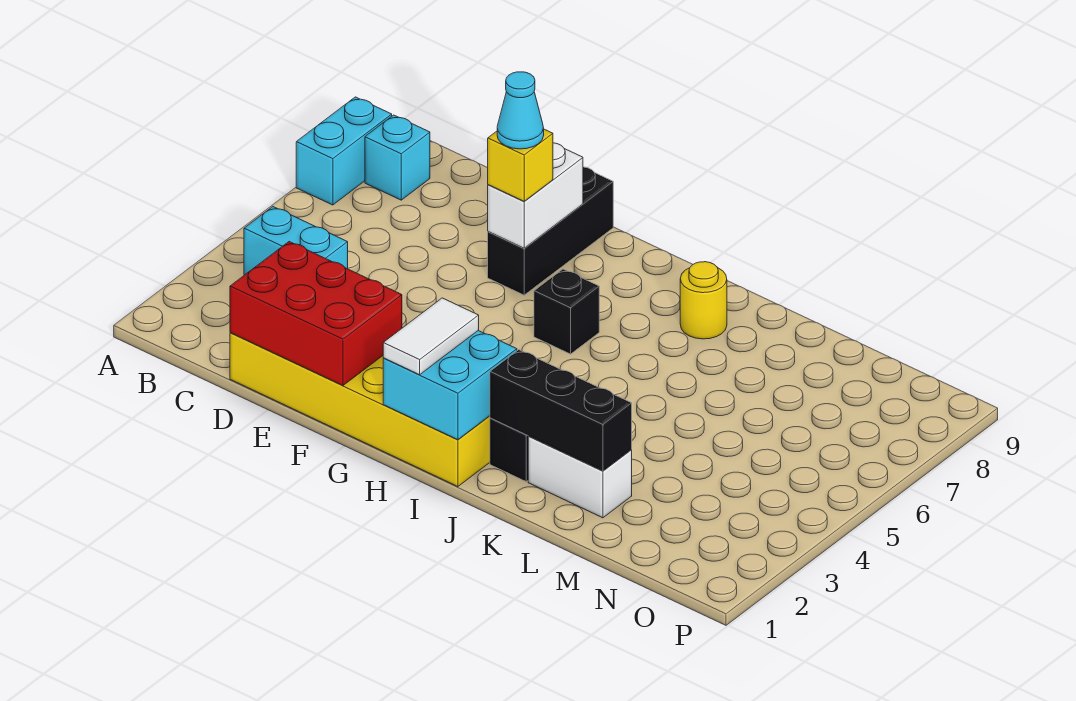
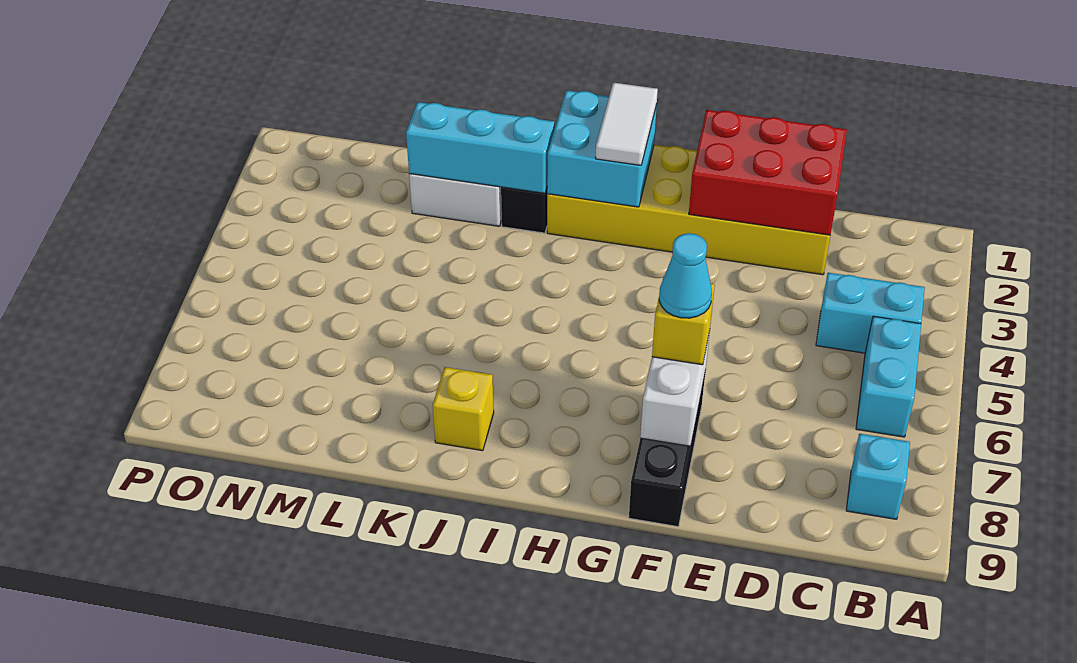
cyan 1x2 brick [296,97,392,205] -> cyan 1x2 brick moved to [856,316,921,437]
black 1x1 brick [534,269,599,354] -> none
black 1x3 brick [490,350,632,471] -> cyan 1x3 brick [406,102,554,193]
yellow 1x1 round brick [680,262,727,339] -> yellow 1x1 brick [433,367,494,451]

